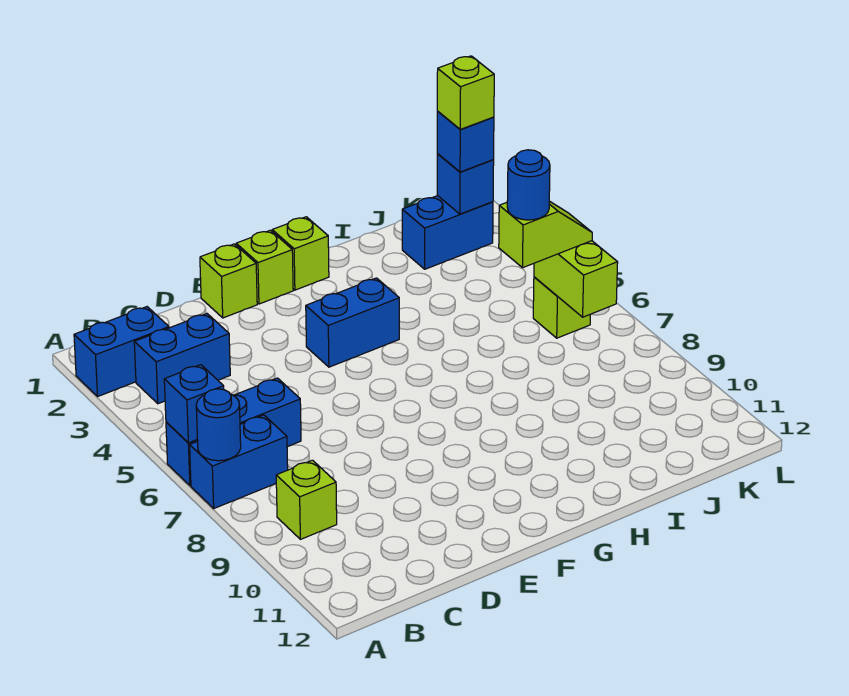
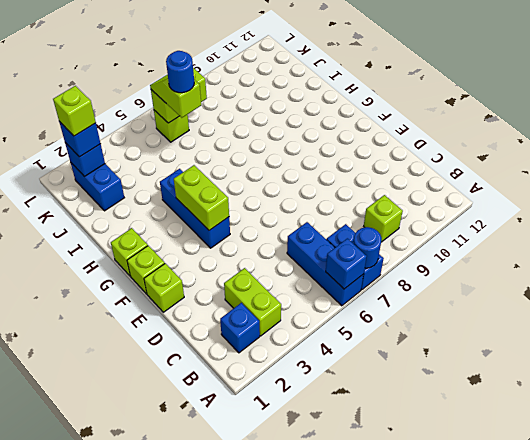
blue 1x2 brick [74,307,169,396] -> blue 1x1 brick [220,303,260,353]
blue 1x2 brick [134,314,230,404] -> lime 1x2 brick [224,268,281,336]
blue 1x2 brick [306,278,399,367] -> blue 1x3 brick [160,169,230,248]
none -> lime 1x2 brick [174,165,229,231]

